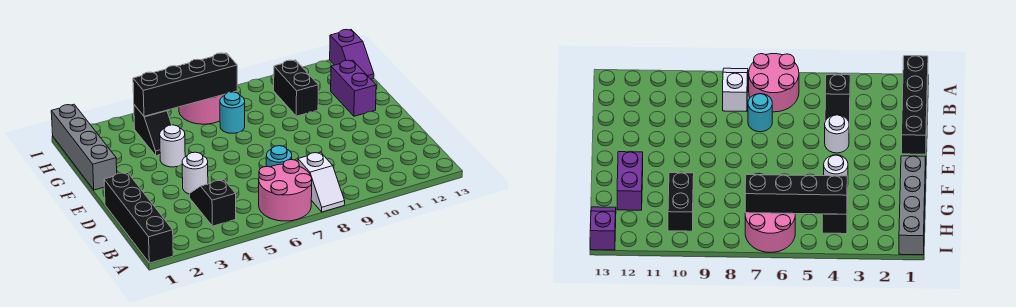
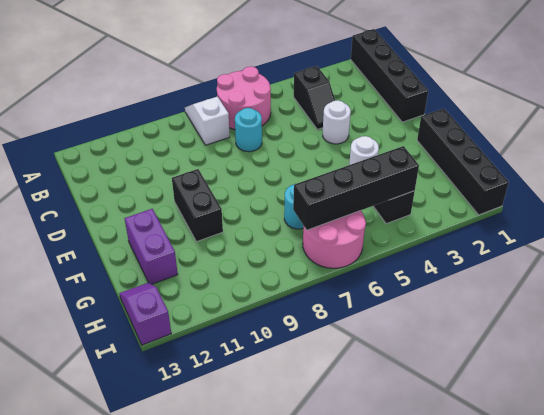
grey 1x4 brick [51,104,117,190] -> black 1x4 brick [417,109,509,215]
black 1x2 brick [274,60,318,116] -> black 1x2 brick moved to [172,169,223,242]

